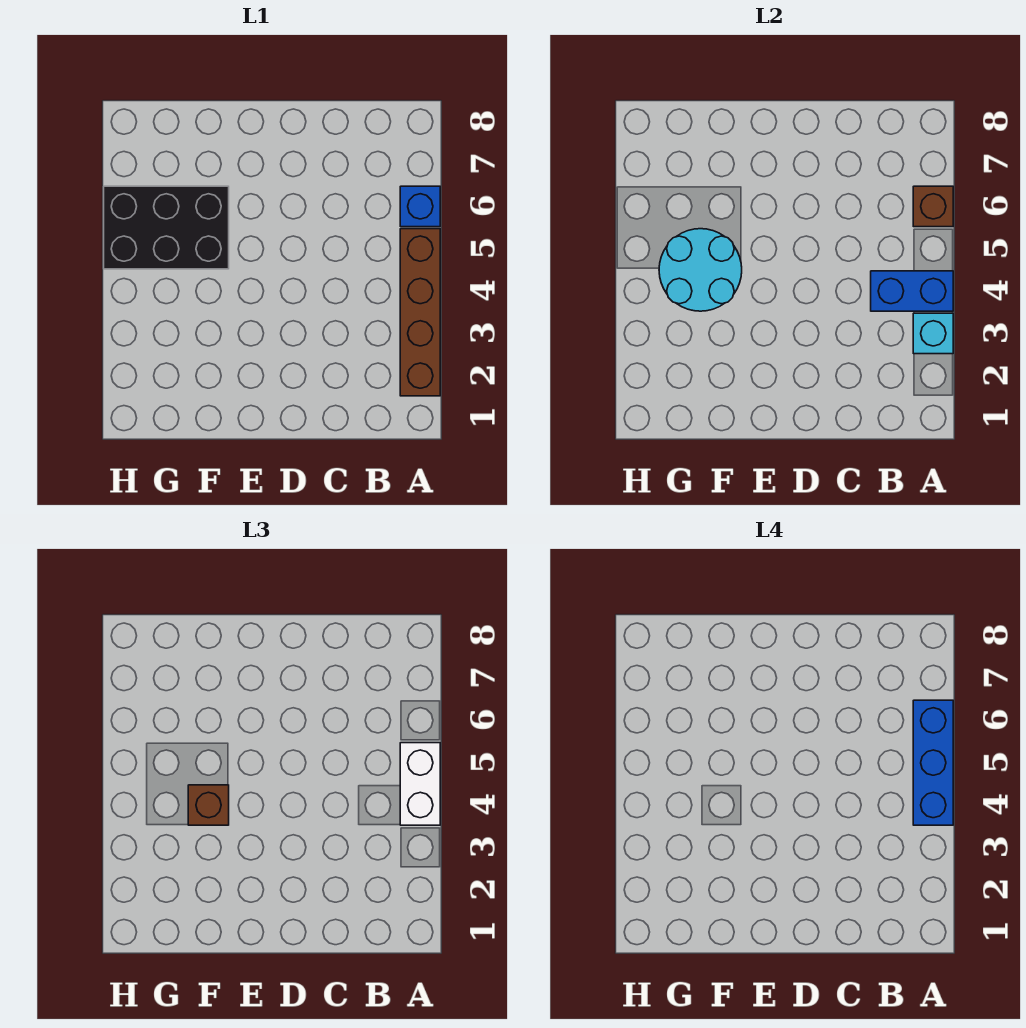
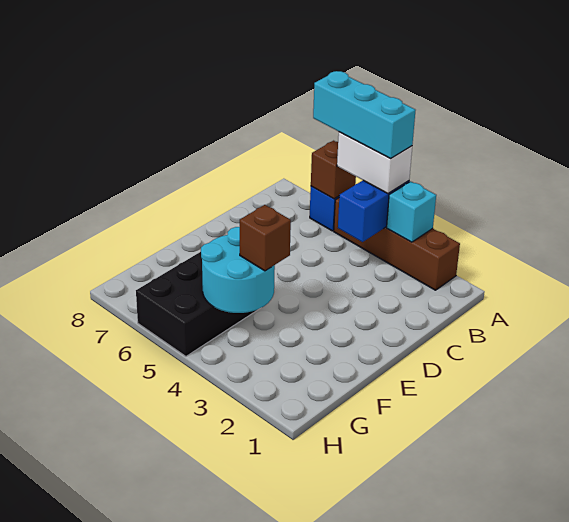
blue 1x3 brick [913,700,953,825] -> cyan 1x3 brick [313,71,416,159]

